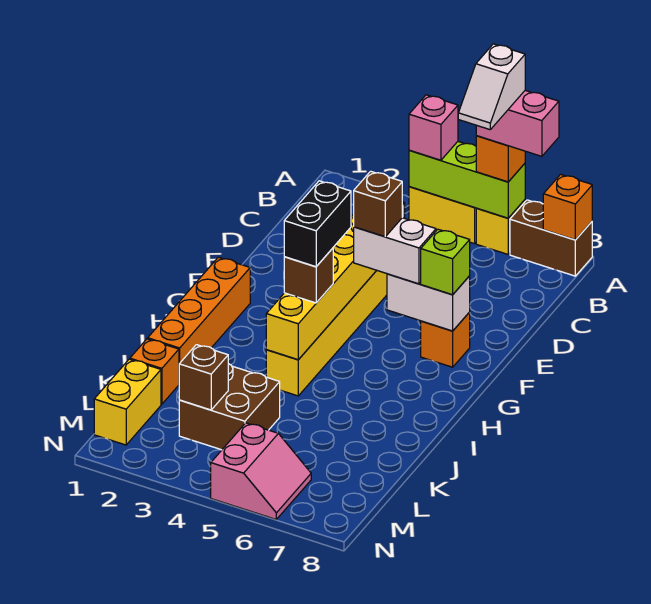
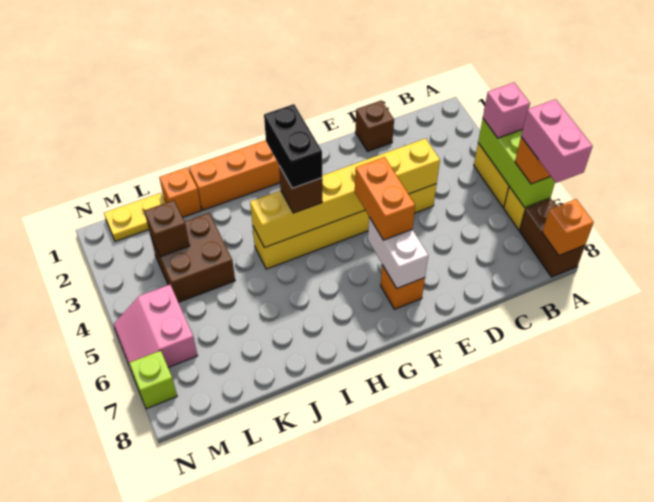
white 1x2 slope [458,44,525,130] -> none
white 1x2 brick [354,218,436,284] -> orange 1x2 brick [355,157,415,240]
brown 1x1 brick [354,171,402,237] -> brown 1x1 brick moved to [355,100,394,151]
lime 1x1 brick [421,229,470,295] -> lime 1x1 brick moved to [129,351,177,409]
black 1x2 brick [284,181,351,267] -> black 1x2 brick turned to [264,104,322,188]
yellow 1x2 brick [94,359,161,445] -> yellow 1x2 plate [104,193,166,242]
pink 2x2 slope [211,423,311,519] -> pink 2x2 slope turned to [113,285,198,374]

